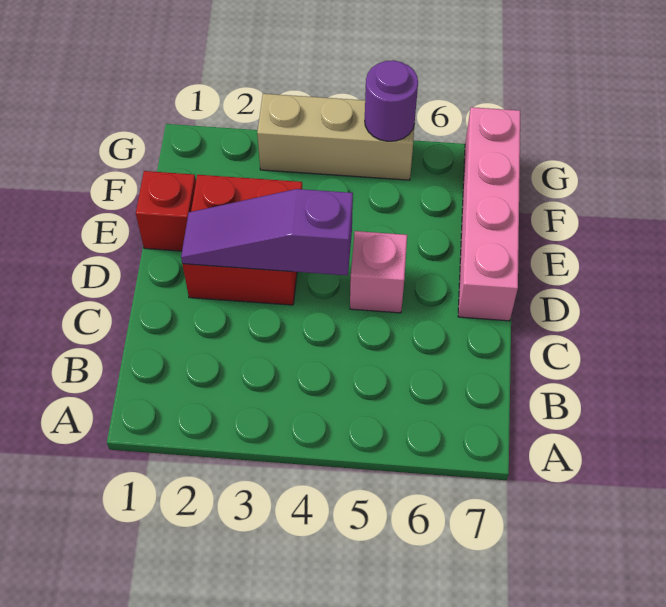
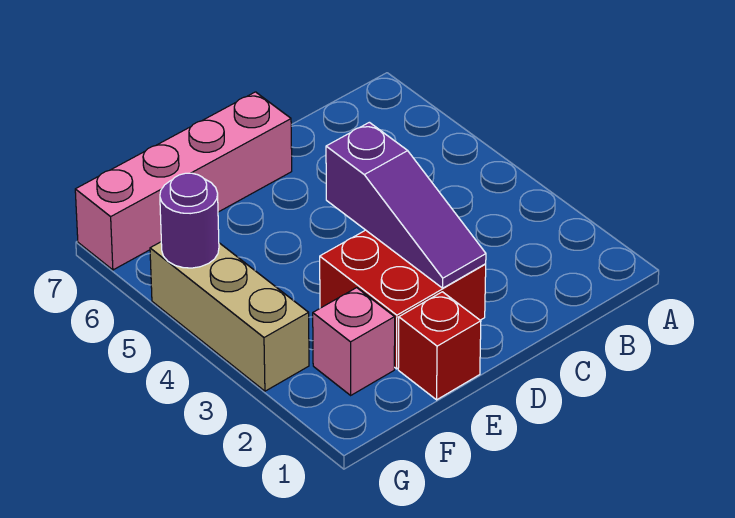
pink 1x1 brick [350,231,407,313] -> pink 1x1 brick moved to [313,288,395,395]

